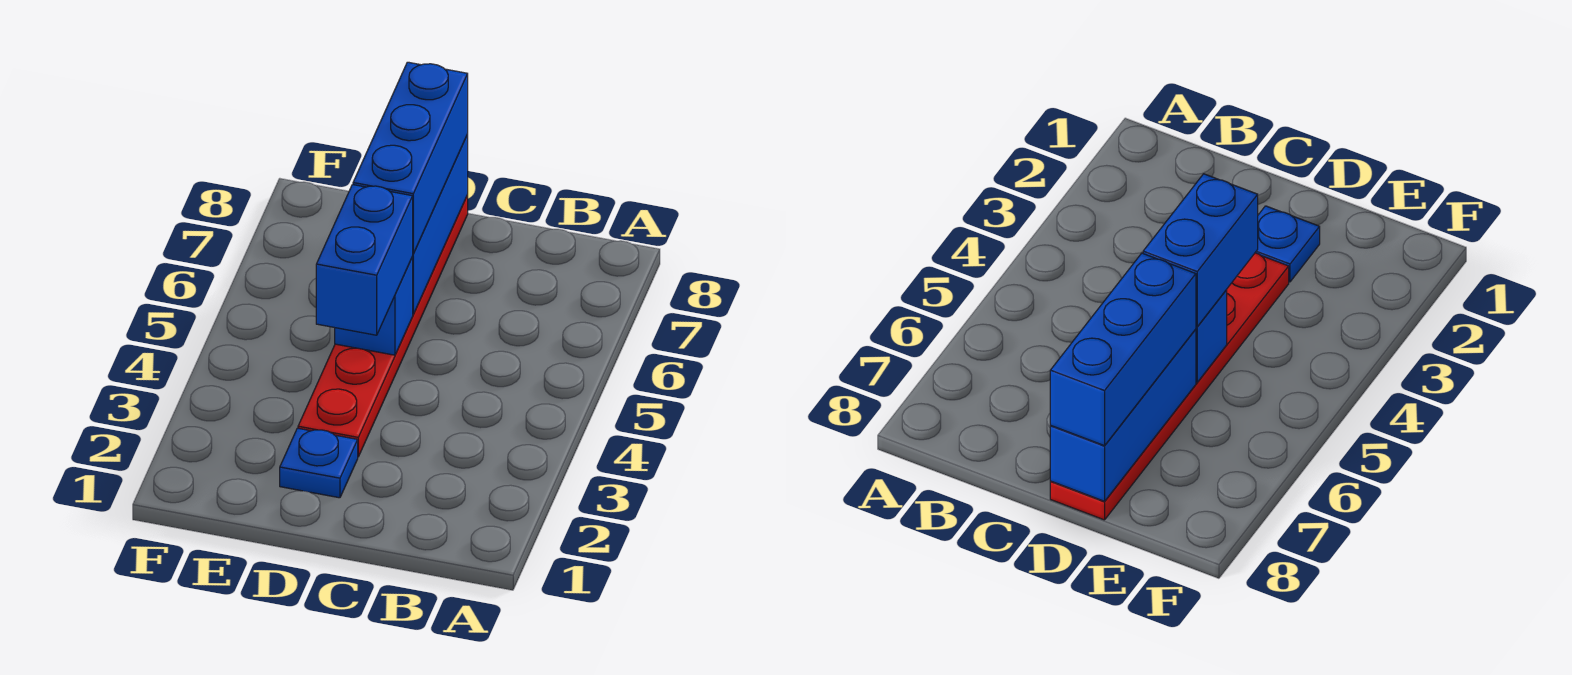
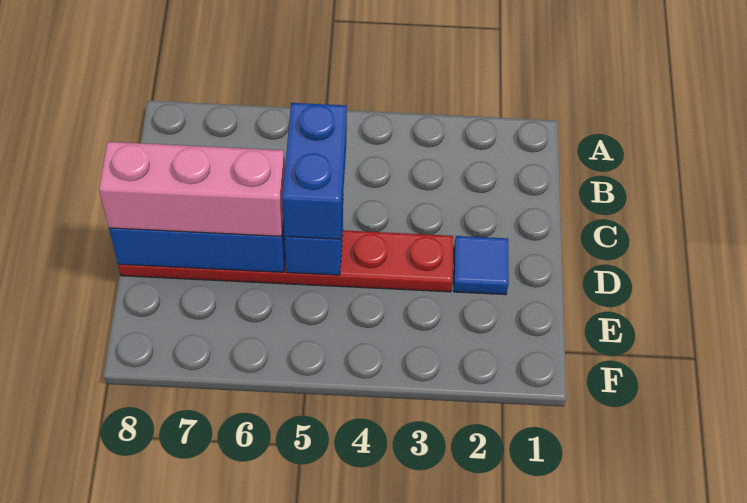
blue 1x1 plate [280,428,358,498] -> blue 1x1 tile [454,236,509,295]
blue 1x2 brick [316,185,413,335] -> blue 1x2 brick turned to [282,103,347,239]
blue 1x3 brick [353,62,468,253] -> pink 1x3 brick [99,142,285,236]

